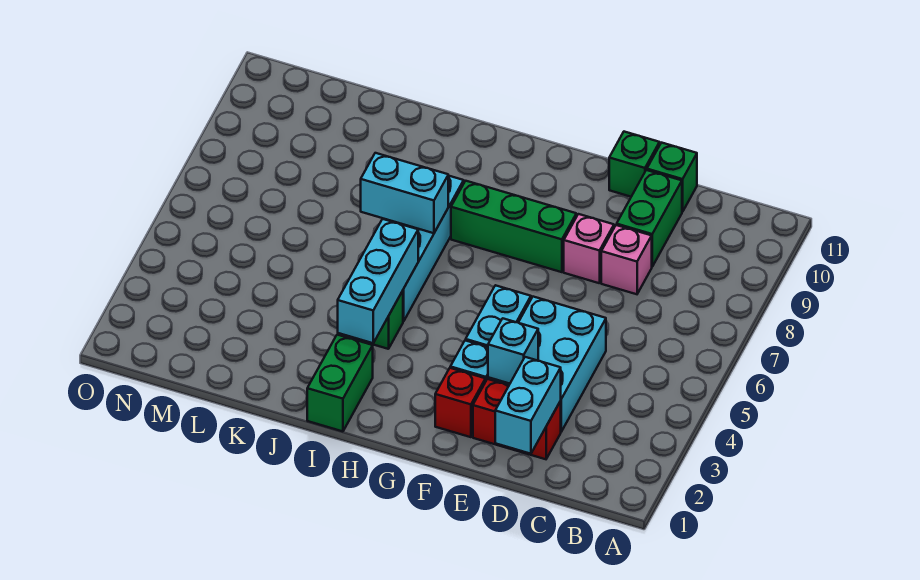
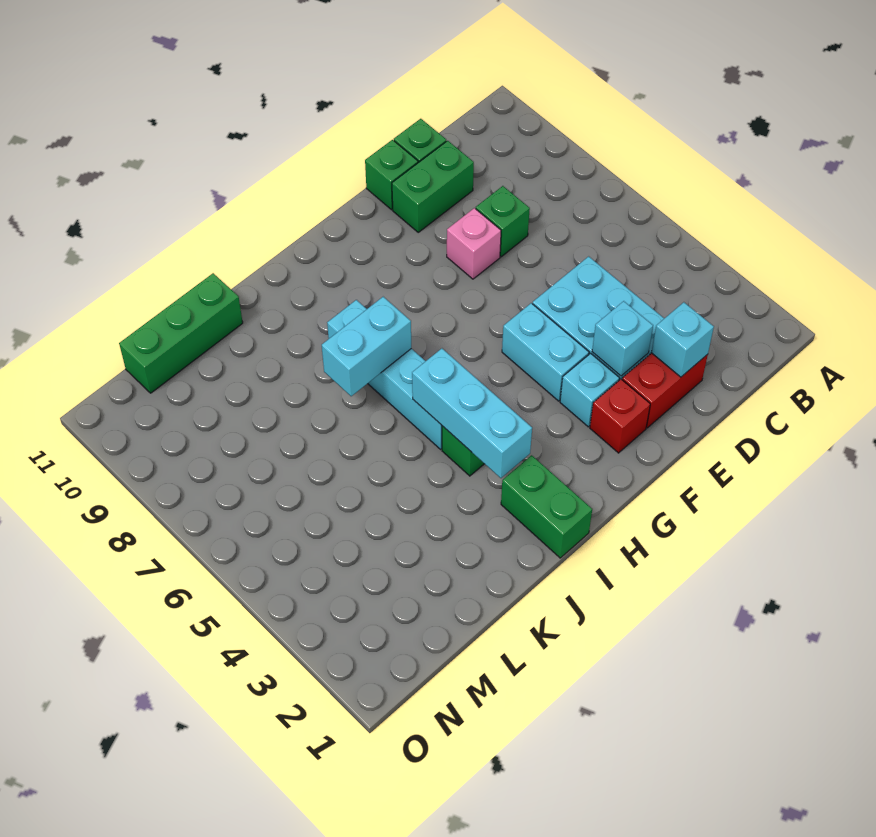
cyan 1x2 brick [495,357,561,454] -> cyan 1x1 brick [651,302,714,377]
pink 1x1 brick [601,225,652,294] -> green 1x1 brick [476,186,530,257]
green 1x2 brick [617,170,682,267] -> green 1x2 brick turned to [392,141,474,232]
green 1x3 brick [451,181,577,272] -> green 1x3 brick moved to [119,273,243,393]

